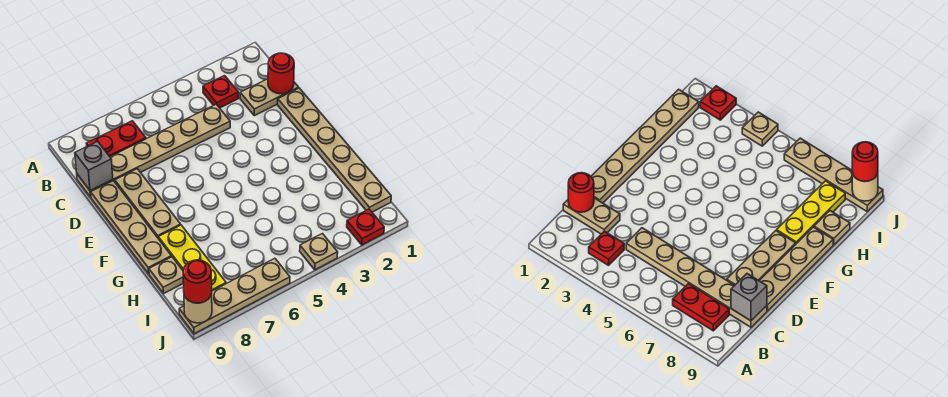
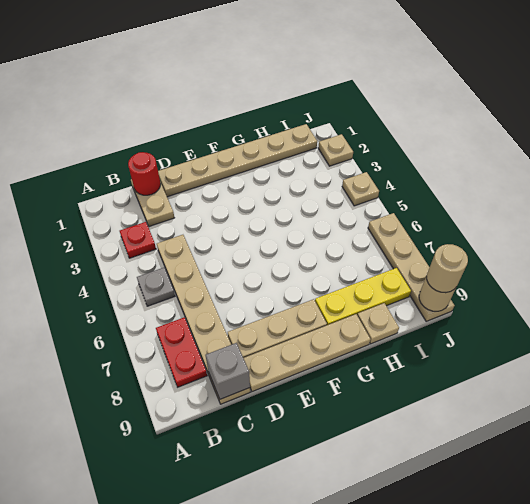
none -> grey 1x1 plate [137,268,175,306]
red 1x1 plate [347,209,384,245] -> tan 1x1 plate [318,134,353,166]
red 1x1 round brick [183,260,212,303] -> tan 1x1 round brick [427,244,468,293]

